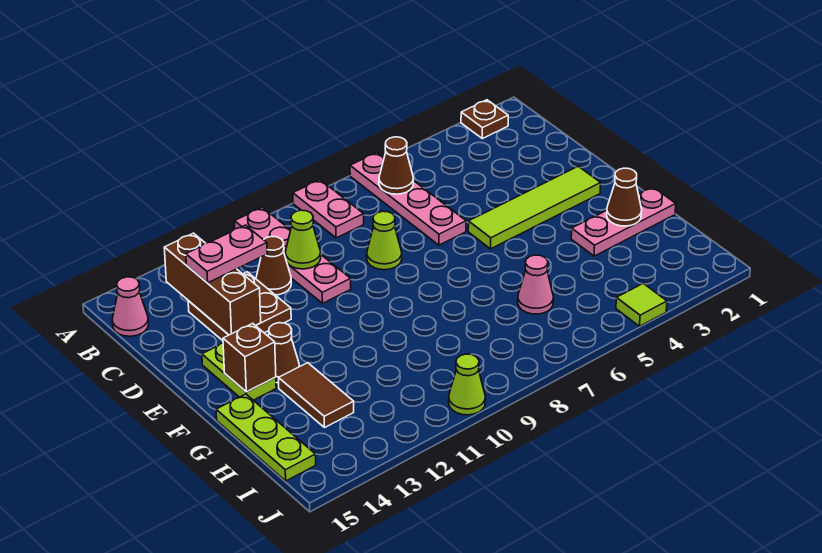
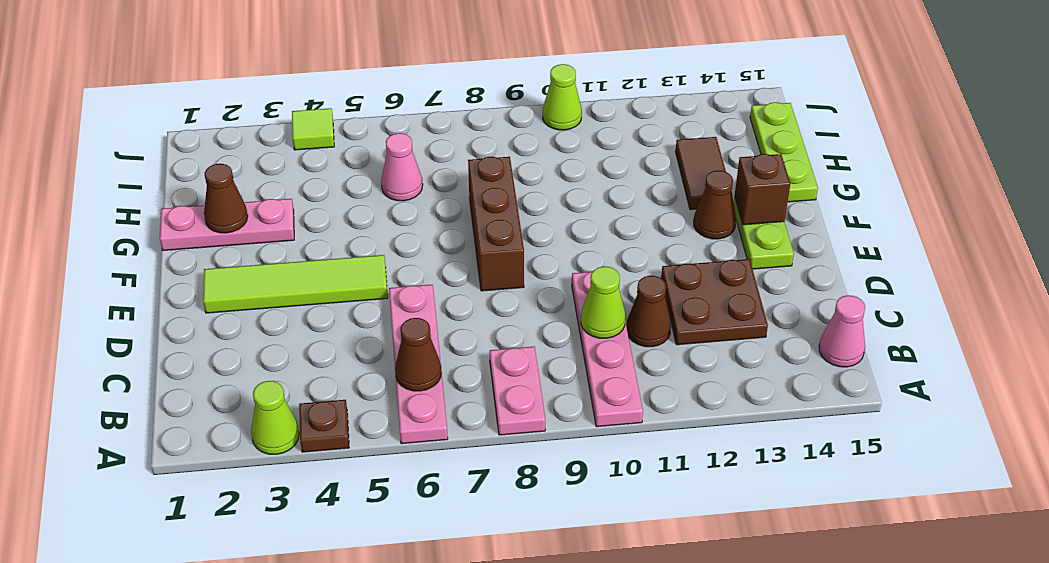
brown 1x1 plate [461,100,508,138] -> brown 1x1 plate moved to [299,400,349,452]
brown 1x3 brick [164,233,261,335] -> brown 1x3 brick moved to [468,157,524,291]
pink 1x2 plate [186,225,267,283] -> none
lime 1x1 cone [367,211,402,270] -> lime 1x1 cone moved to [251,381,299,454]

